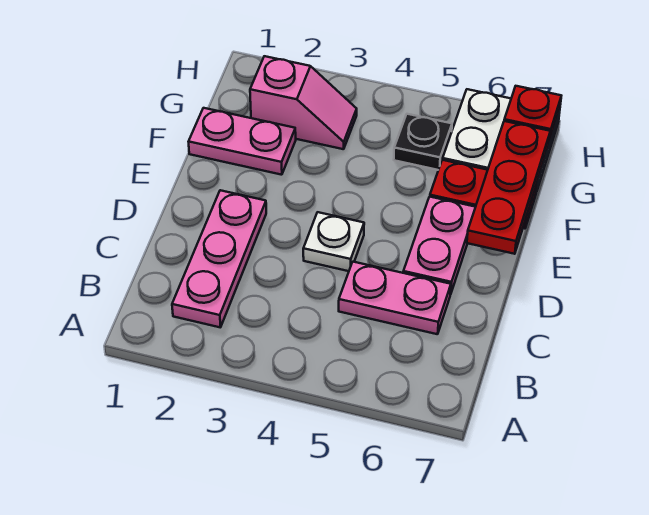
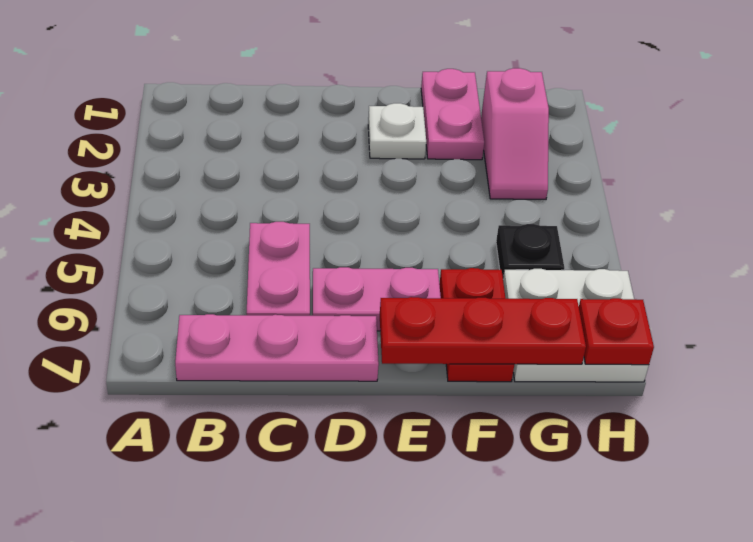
pink 1x3 plate [172,190,266,327] -> pink 1x3 plate moved to [175,314,379,381]
white 1x1 plate [303,212,364,271] -> white 1x1 plate moved to [368,103,426,159]

